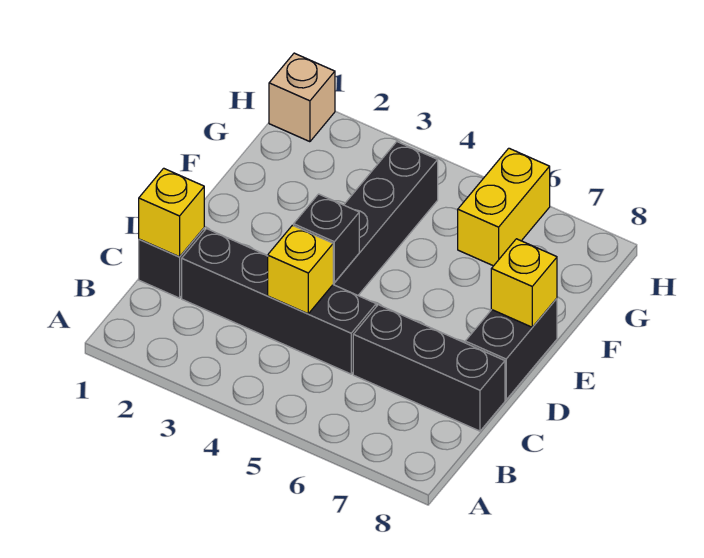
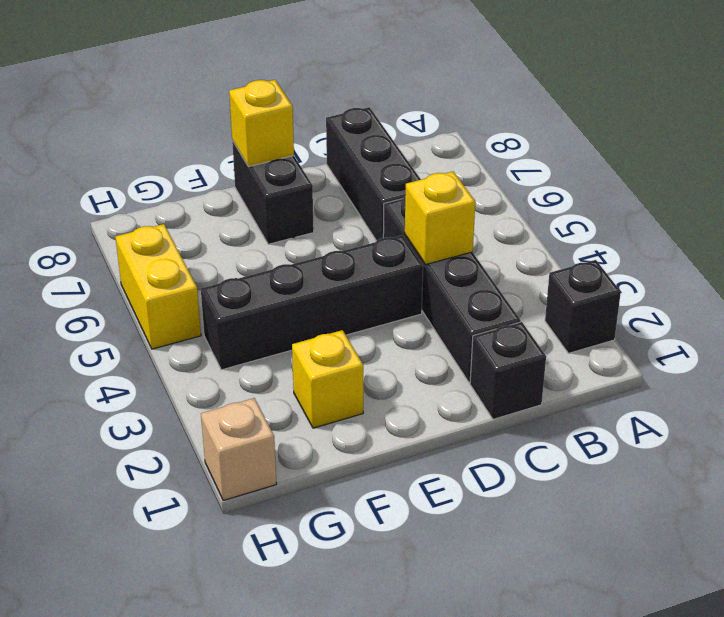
yellow 1x1 brick [139,168,204,257] -> yellow 1x1 brick moved to [292,330,363,428]
black 1x1 brick [294,194,359,283] -> black 1x1 brick moved to [545,260,621,353]
black 1x2 brick [465,298,557,400] -> black 1x2 brick turned to [232,140,314,244]
yellow 1x2 brick [458,148,550,266] -> yellow 1x2 brick turned to [115,224,201,349]

